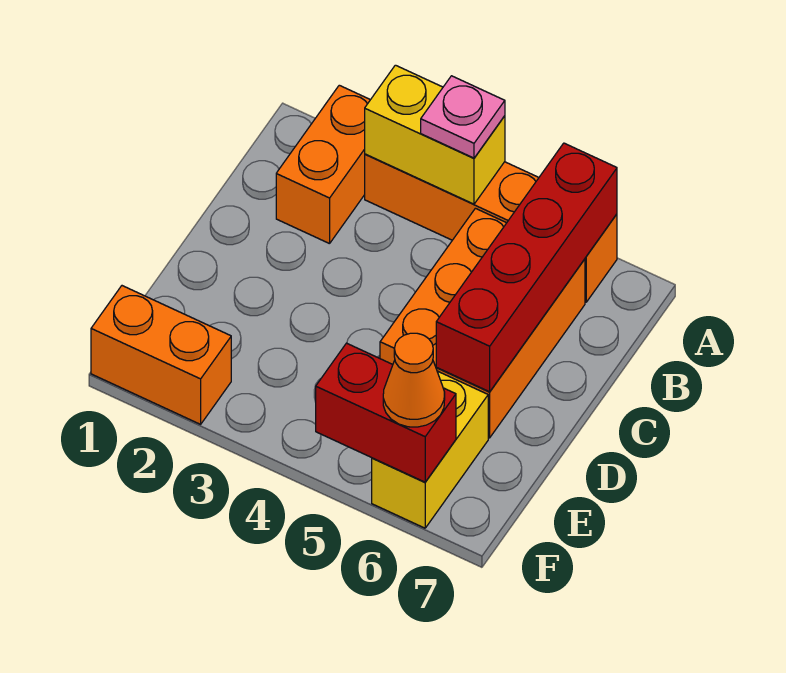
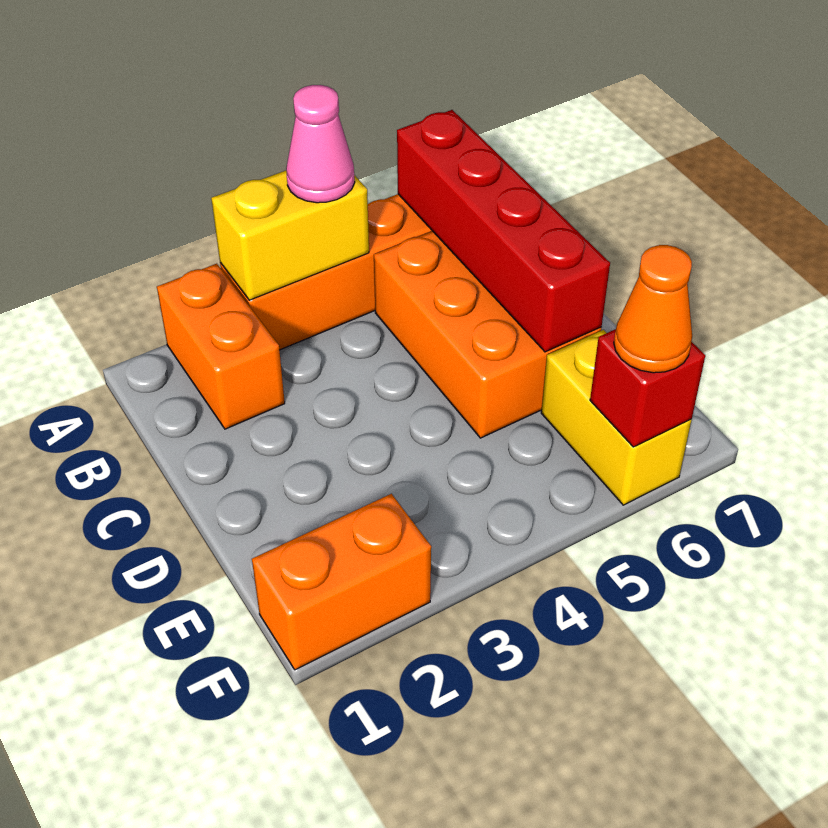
pink 1x1 plate [421,76,505,158] -> pink 1x1 cone [286,85,355,203]
red 1x2 brick [316,343,456,482] -> red 1x1 brick [590,329,705,447]

